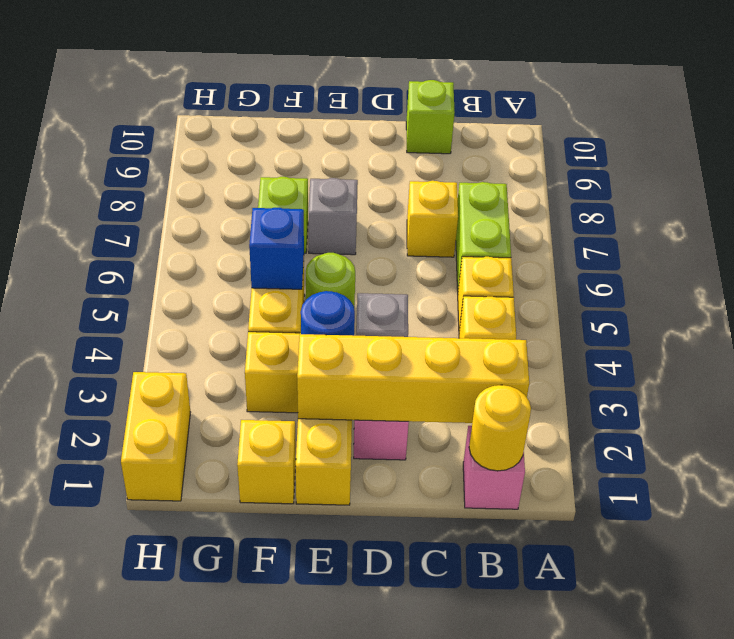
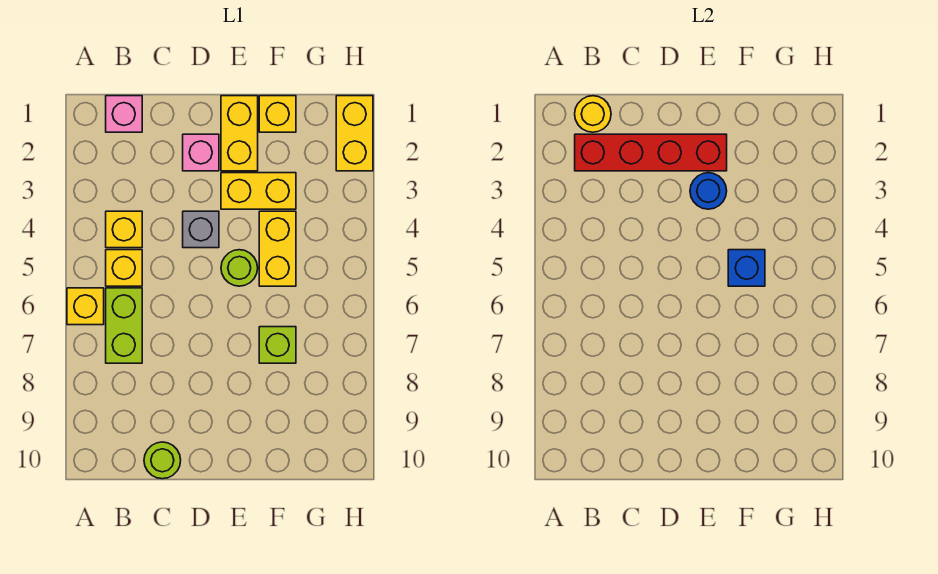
yellow 1x4 brick [297,334,529,423] -> red 1x4 brick [575,134,727,171]
yellow 1x1 brick [407,181,458,257] -> yellow 1x1 brick moved to [67,288,104,325]
lime 1x1 brick [406,80,455,154] -> lime 1x1 round brick [144,442,181,479]
grey 1x1 brick [309,178,358,255] -> none

